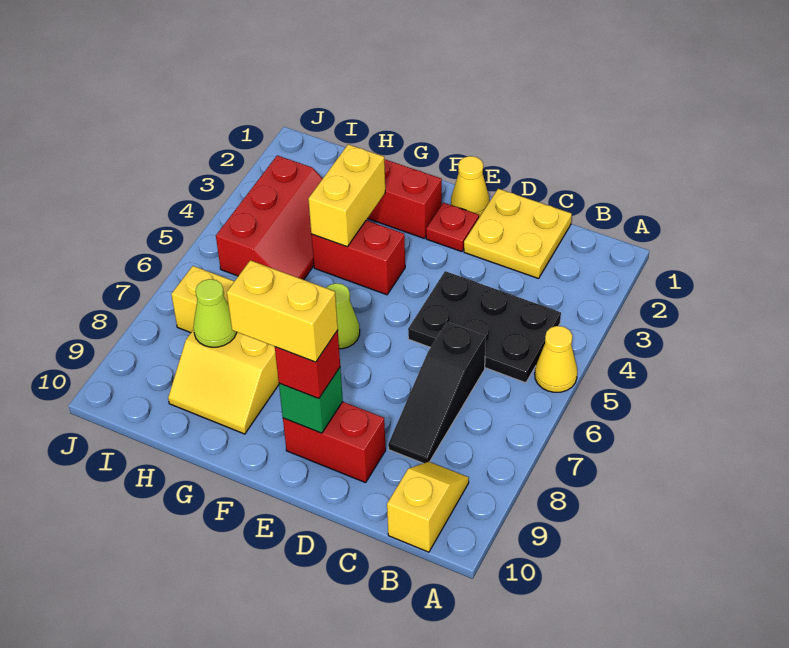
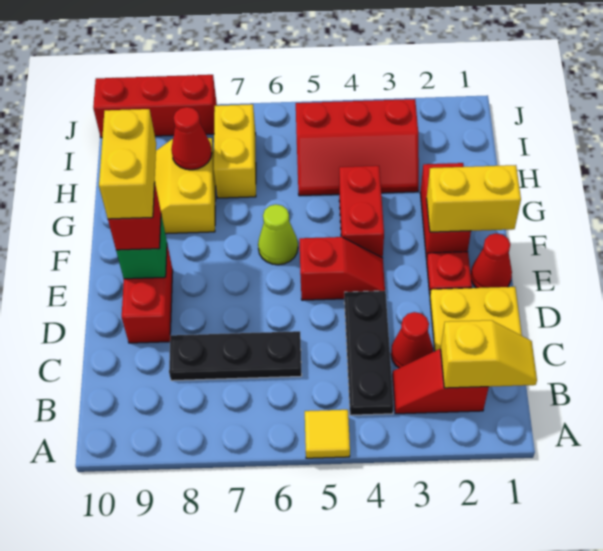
yellow 1x1 cone [535,326,577,392] -> yellow 1x1 tile [305,410,350,458]
none -> red 1x2 slope [392,349,489,414]
black 2x3 plate [408,271,561,383] -> black 1x3 plate [344,291,394,415]
yellow 1x2 slope [387,462,469,552] -> yellow 1x2 slope moved to [441,320,537,388]
none -> red 1x1 cone [391,312,433,368]
black 1x3 slope [388,322,486,463] -> black 1x3 plate [169,331,302,381]
yellow 1x1 cone [451,156,490,217] -> red 1x1 cone [471,233,512,288]
none -> red 1x2 slope [299,237,385,300]
yellow 1x2 brick [308,144,385,247] -> yellow 1x2 brick moved to [427,165,521,232]
lime 1x1 cone [193,279,237,347] -> red 1x1 cone [171,107,212,170]
none -> red 1x3 brick [93,75,217,138]

